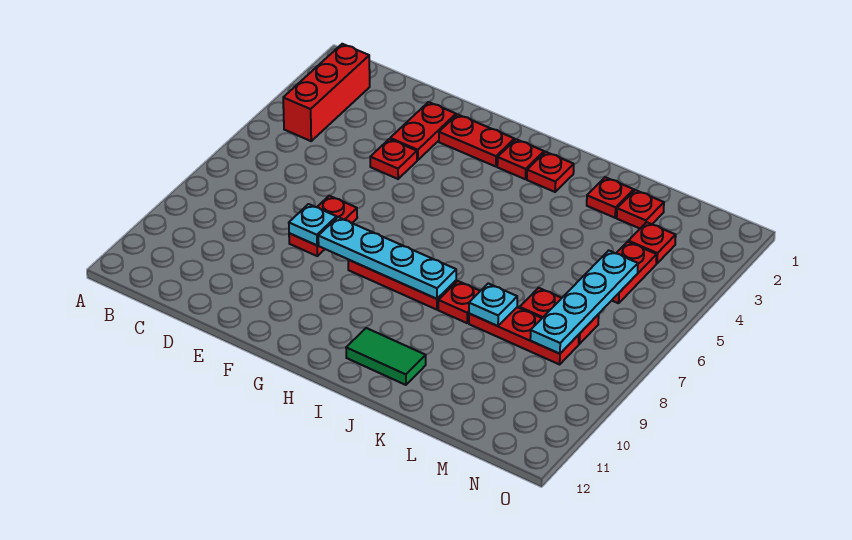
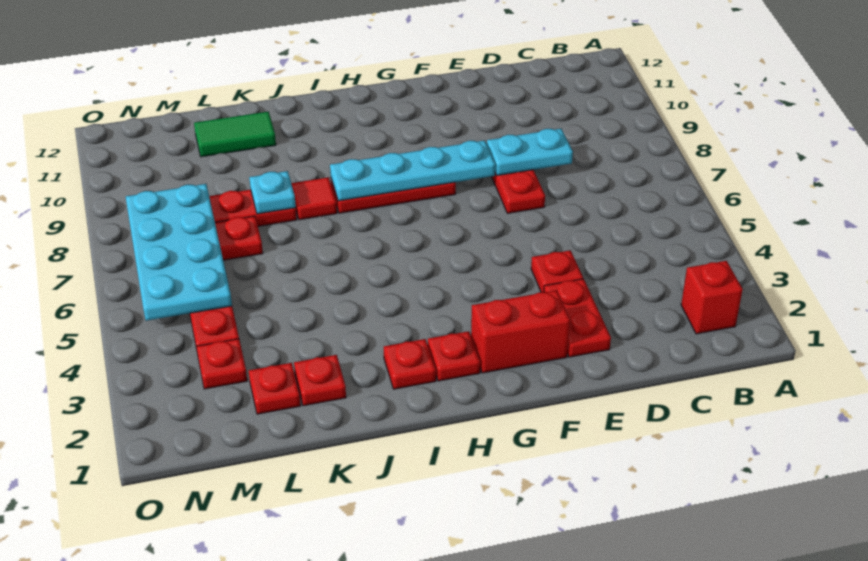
red 1x3 brick [283,44,370,141] -> red 1x1 brick [681,261,743,334]
cyan 1x1 plate [289,204,337,245] -> cyan 1x2 plate [487,129,573,175]
red 1x2 plate [439,114,515,167] -> red 1x2 brick [471,290,570,373]
green 1x2 tile [346,328,426,385] -> green 1x2 tile moved to [194,112,276,157]
red 1x1 plate [438,281,480,323] -> red 1x1 tile [291,177,337,220]
cyan 1x4 plate [530,250,638,354] -> cyan 2x4 plate [126,184,232,321]

